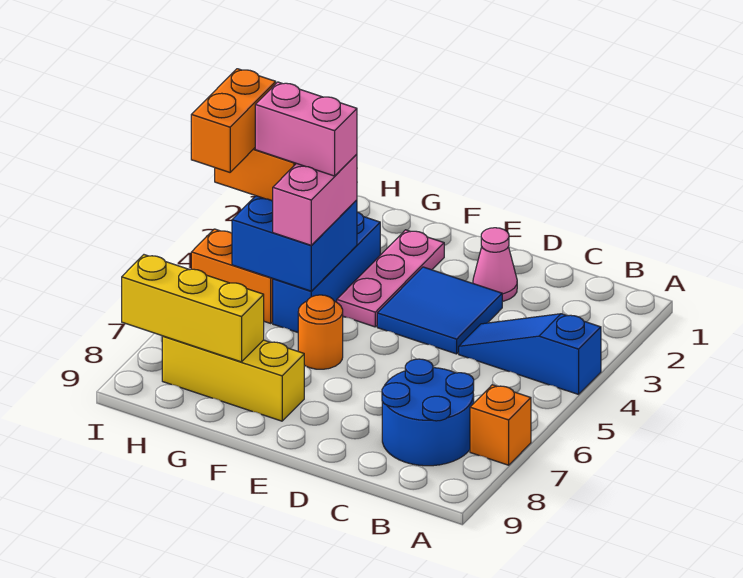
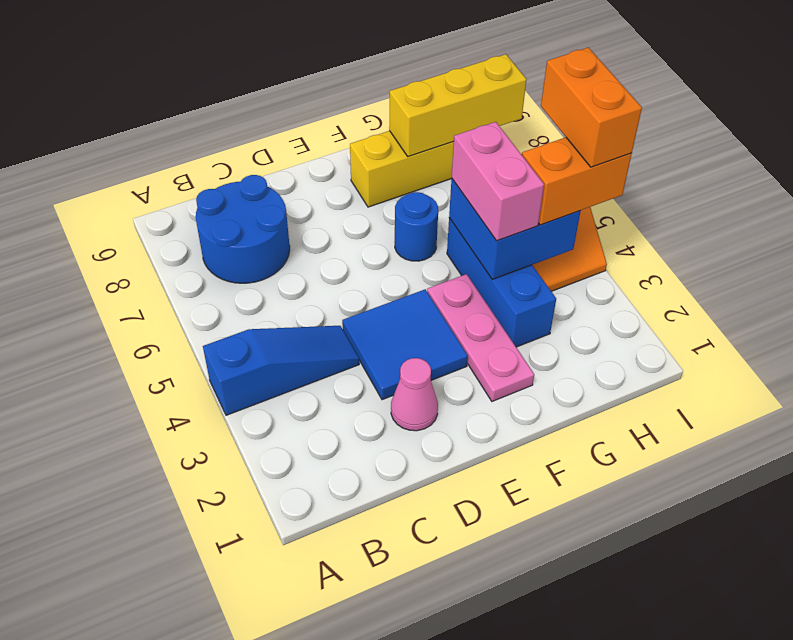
orange 1x1 brick [470,385,531,465] -> none
orange 1x1 round brick [298,295,343,369] -> blue 1x1 round brick [395,192,438,261]
pink 1x2 brick [255,82,357,176] -> none

